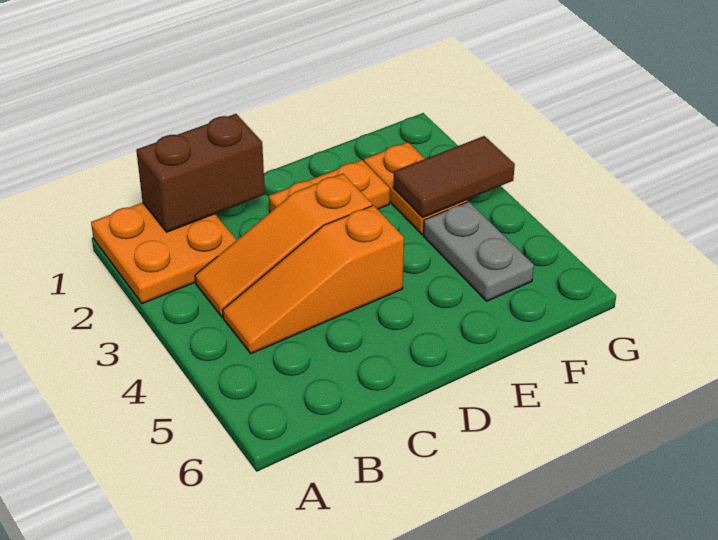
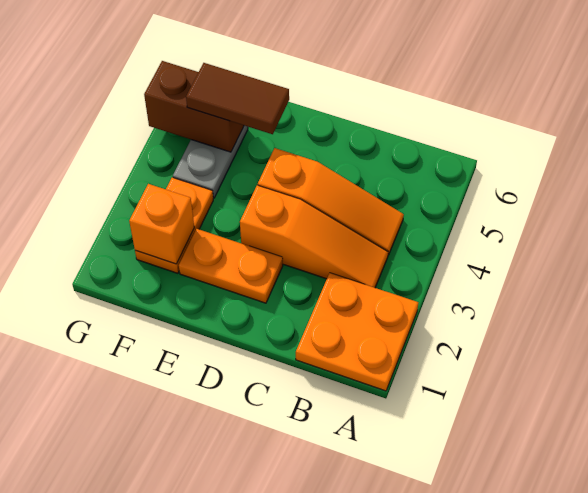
brown 1x2 brick [136,114,265,232] -> brown 1x2 brick moved to [144,61,244,152]
none -> orange 1x1 brick [129,184,194,264]
brown 1x2 tile [393,136,515,217] -> brown 1x2 tile moved to [186,63,289,134]

